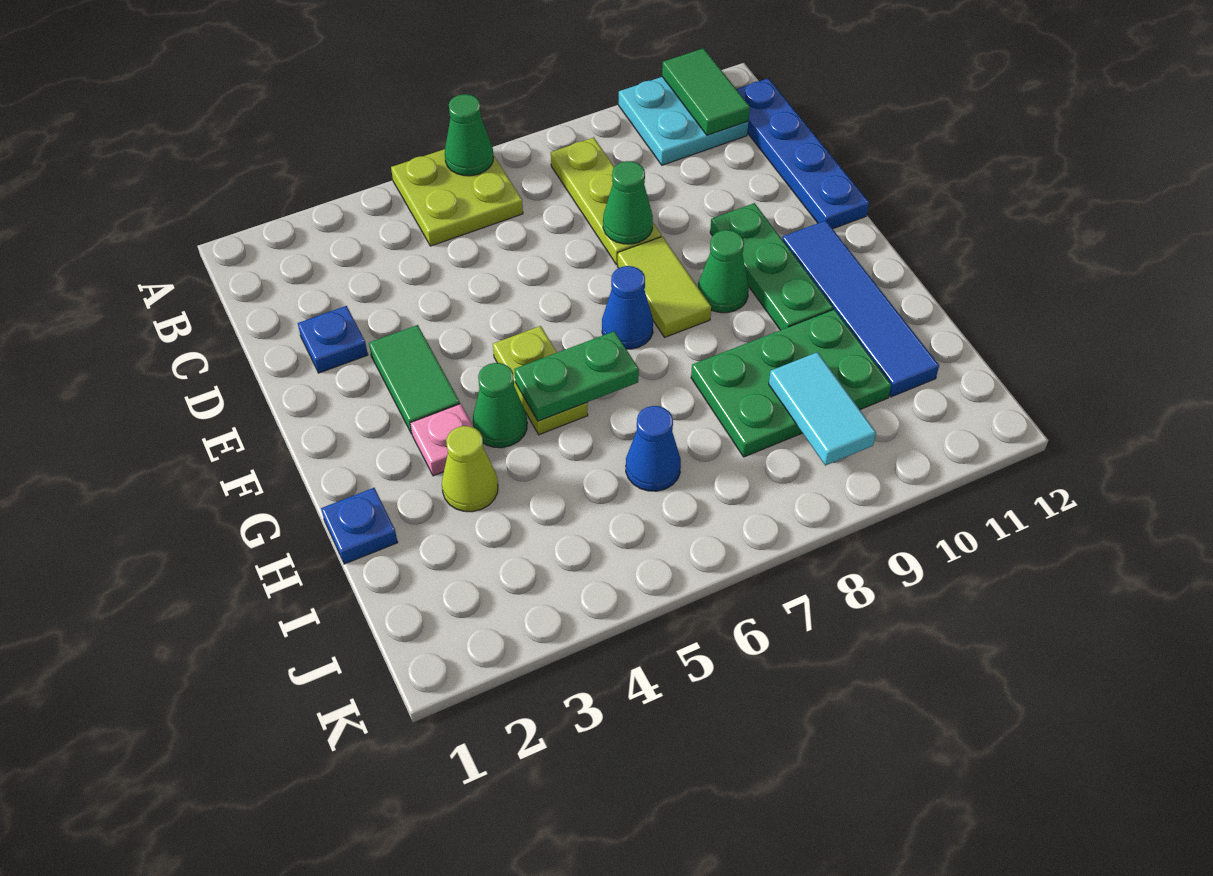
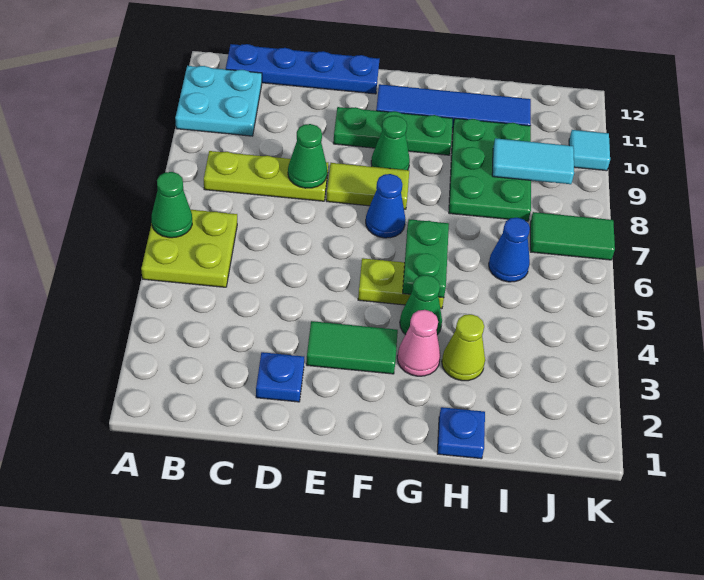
green 1x2 tile [662,48,750,135] -> green 1x2 tile moved to [530,212,615,260]
pink 1x1 plate [410,404,474,476] -> pink 1x1 cone [397,310,440,376]
none -> cyan 1x1 tile [569,130,610,171]

